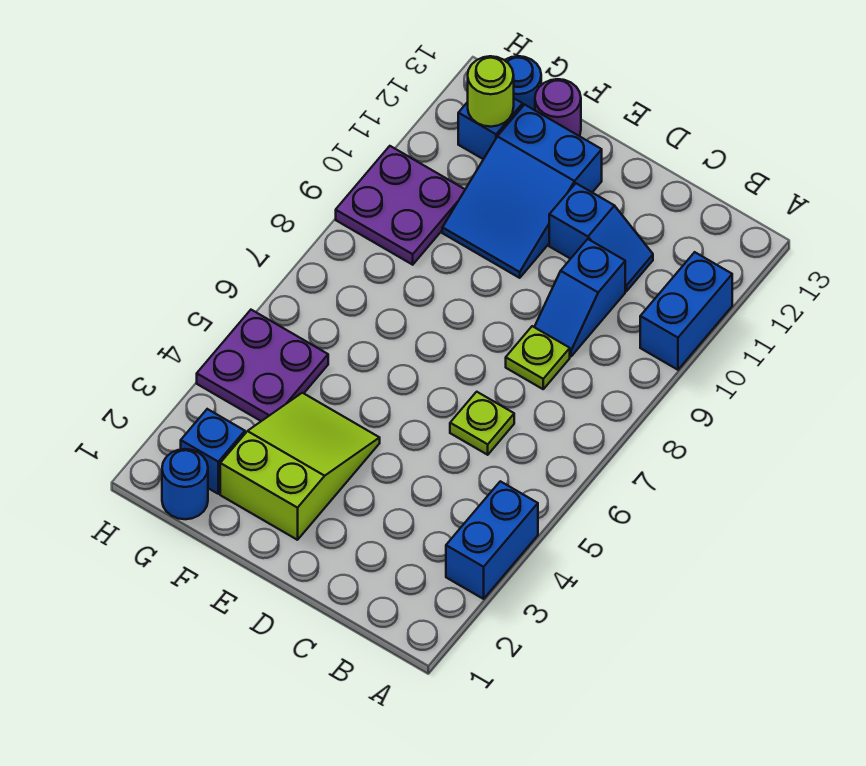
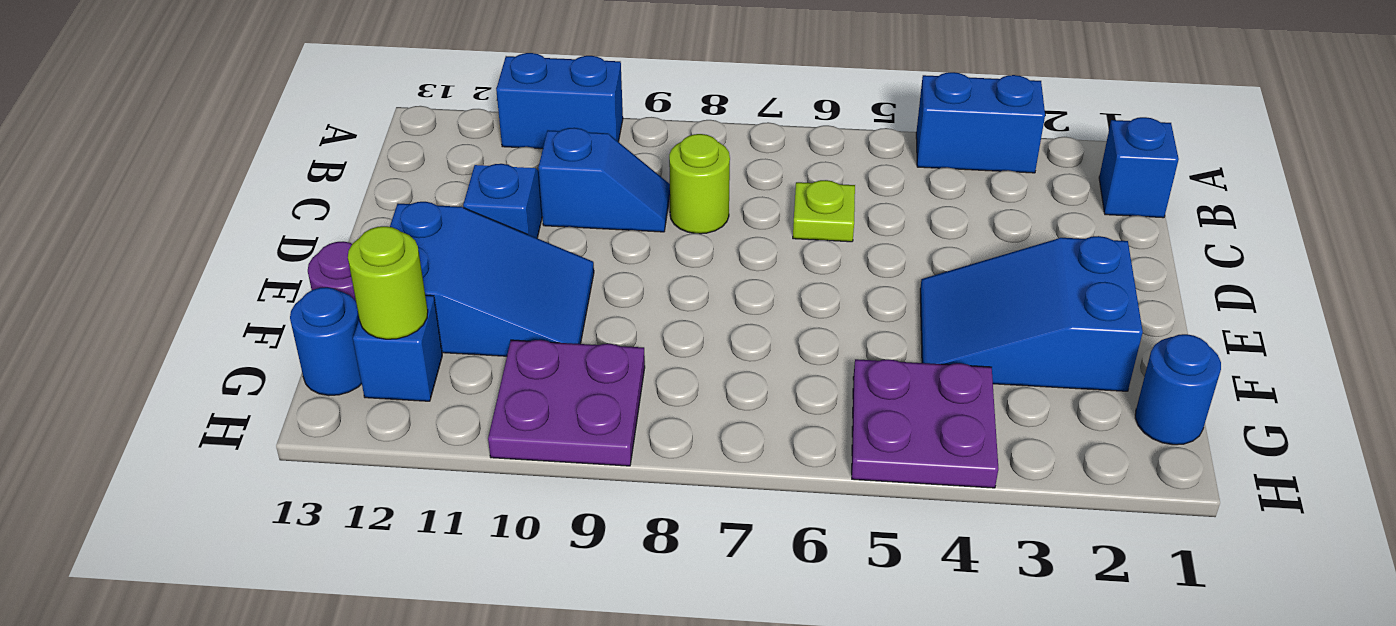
lime 1x1 plate [506,326,570,389] -> lime 1x1 round brick [669,134,730,234]
lime 2x3 slope [220,393,380,540] -> blue 2x3 slope [920,236,1143,391]
blue 1x1 brick [181,409,245,494] -> blue 1x1 brick moved to [1099,117,1179,218]

